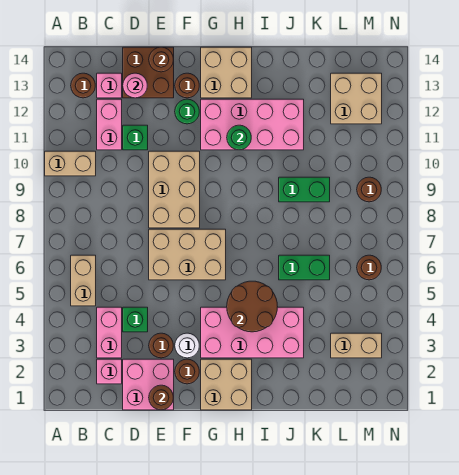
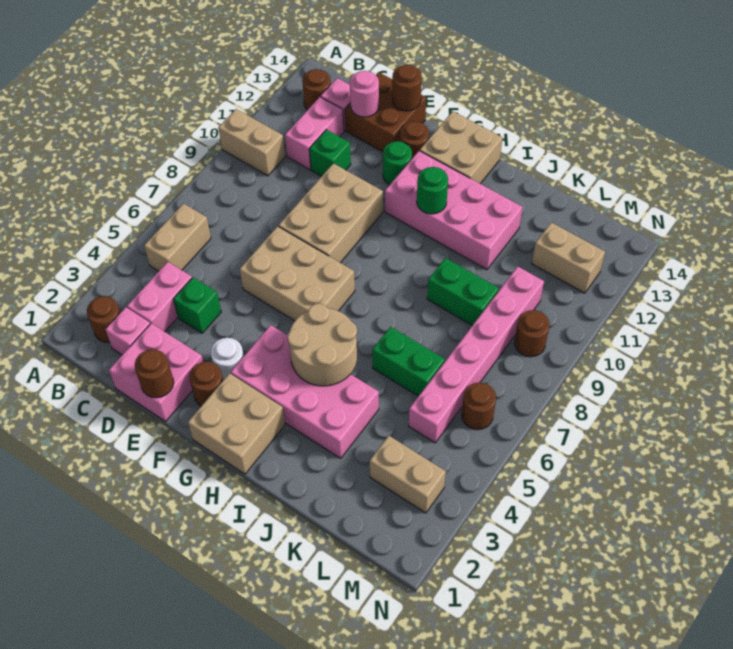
brown 1x1 round brick [149,333,173,358] -> brown 1x1 round brick moved to [87,296,120,343]
brown 2x2 round brick [227,281,277,332] -> tan 2x2 round brick [288,304,357,386]
none -> pink 1x6 brick [409,267,544,443]
tan 2x2 brick [331,73,382,124] -> tan 1x2 brick [532,222,605,293]

